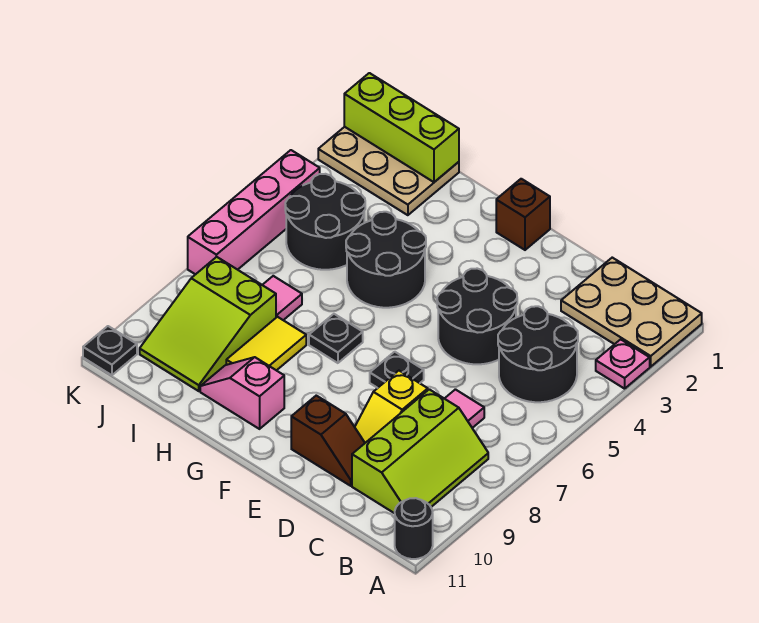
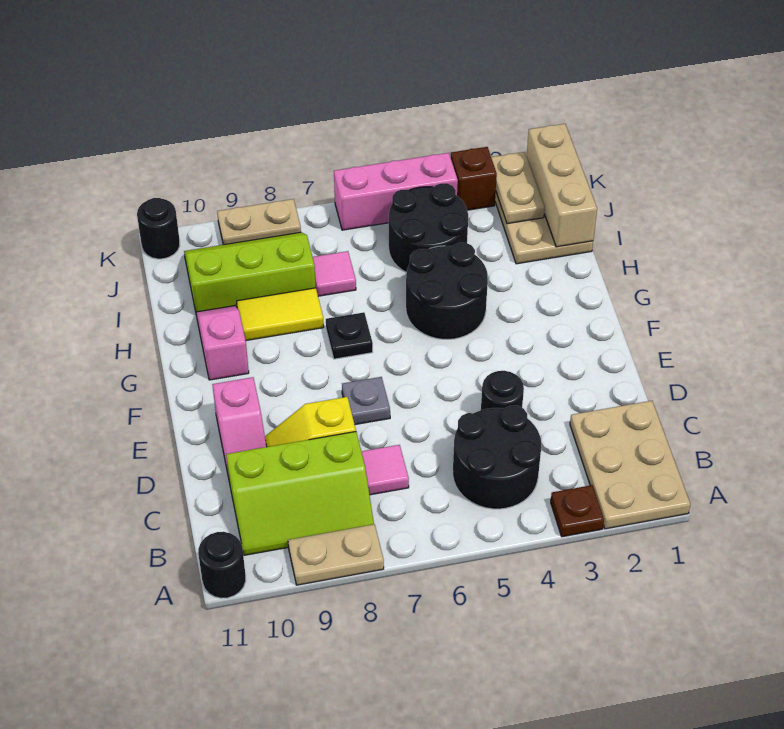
pink 1x1 plate [596,339,650,389] -> brown 1x1 plate [551,485,604,537]
none -> tan 1x2 plate [288,524,384,585]
black 2x2 round brick [437,269,517,364] -> black 1x1 round brick [481,371,524,410]
brown 1x2 slope [291,396,365,486] -> pink 1x2 slope [212,377,266,478]
black 1x1 plate [370,352,424,388] -> grey 1x1 plate [342,377,390,425]
brown 1x1 brick [496,179,550,250] -> brown 1x1 brick moved to [451,147,497,210]
lime 1x3 brick [344,73,459,182] -> tan 1x3 brick [527,124,597,247]
lime 2x3 slope [140,257,276,391] -> lime 2x3 slope turned to [184,232,316,312]
none -> tan 1x2 plate [491,152,545,224]
pink 1x4 brick [188,150,320,274] -> pink 1x3 brick [334,153,458,230]
none -> tan 1x2 plate [217,199,301,245]
black 1x1 plate [83,326,137,375] -> black 1x1 round brick [137,198,180,259]

